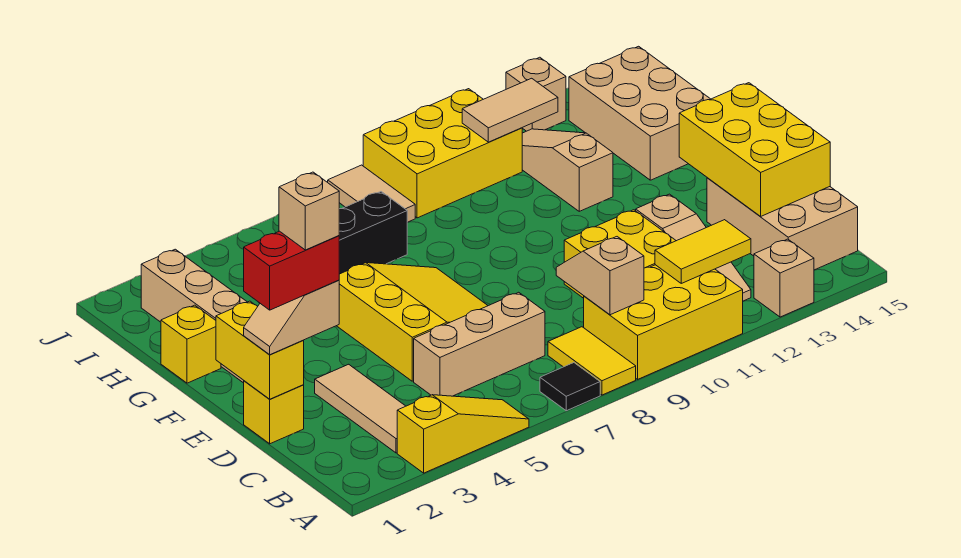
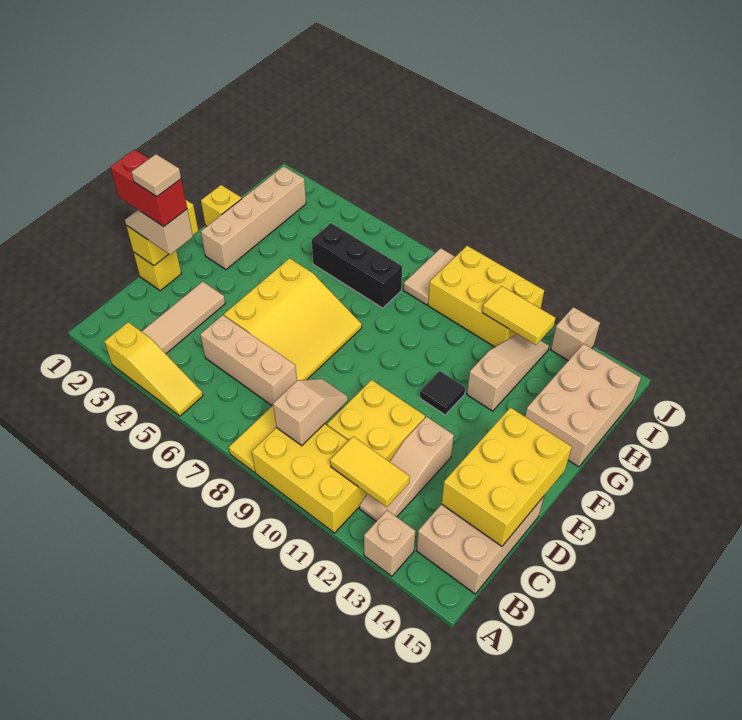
black 1x1 tile [540,363,600,411] -> black 1x1 tile moved to [420,371,465,415]
tan 1x1 brick [279,172,339,250] -> tan 1x1 tile [131,154,181,196]
tan 1x2 tile [462,78,558,142] -> yellow 1x2 tile [482,286,555,345]

